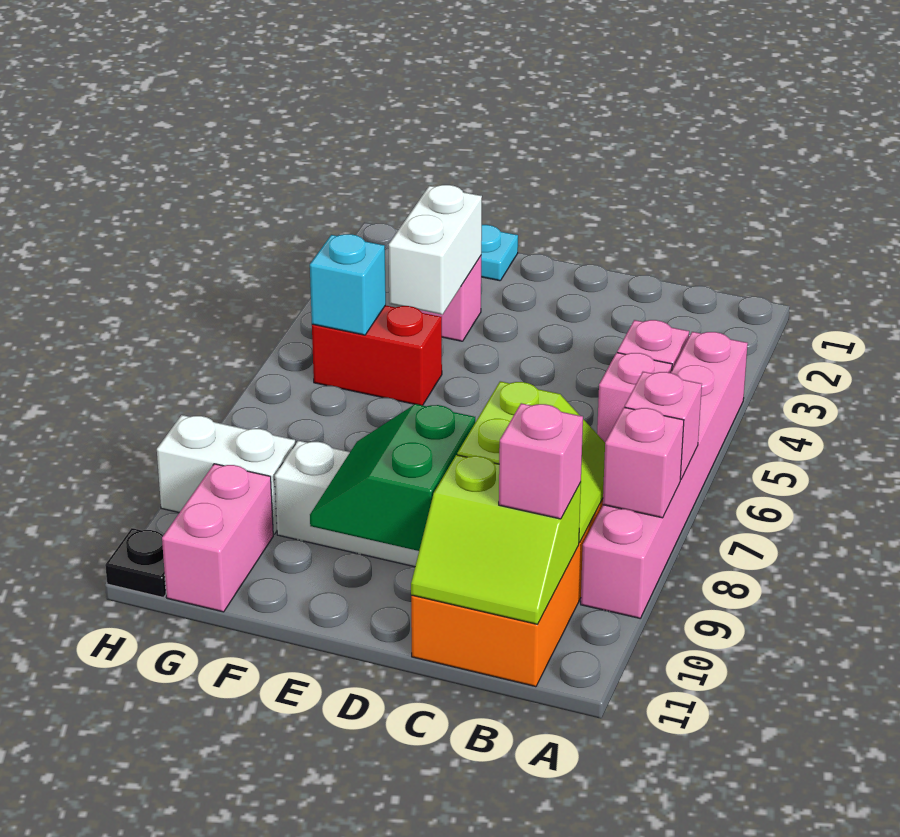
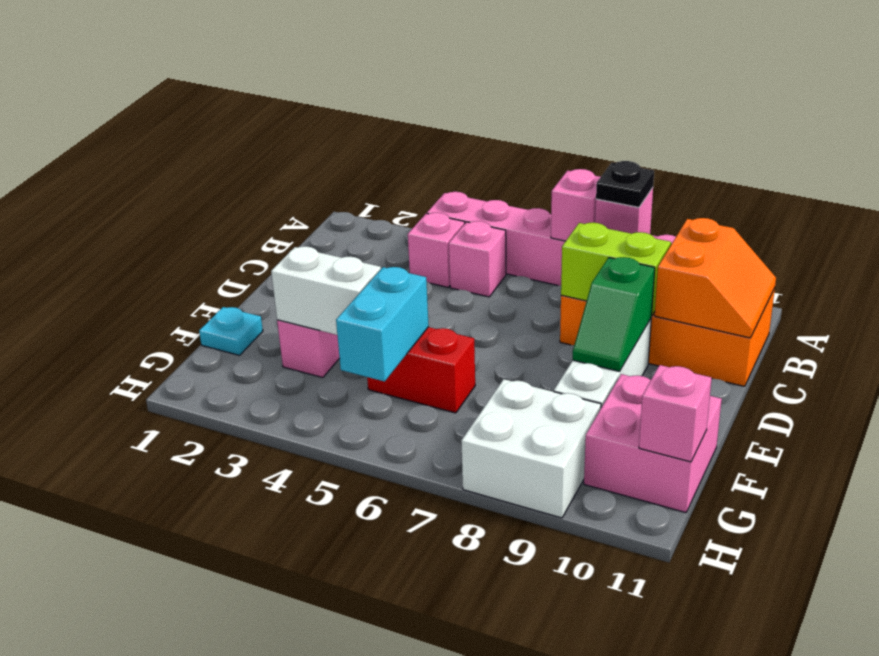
lime 2x2 slope [411,455,581,624] -> orange 2x2 slope [655,218,776,338]
pink 1x1 brick [499,403,583,519] -> pink 1x1 brick moved to [639,365,712,462]
green 2x2 slope [310,404,475,551] -> green 1x2 slope [573,257,655,371]
red 1x2 brick [312,305,442,405] -> red 1x2 brick turned to [367,327,475,413]
cyan 1x1 brick [310,234,386,335] -> cyan 1x2 brick [336,267,429,381]
white 1x2 brick [157,415,295,534] -> white 2x2 brick [461,379,601,518]
pink 1x2 brick [162,464,273,612] -> pink 2x2 brick [584,374,722,513]
black 1x1 plate [105,528,166,598] -> black 1x1 plate moved to [596,161,654,207]

